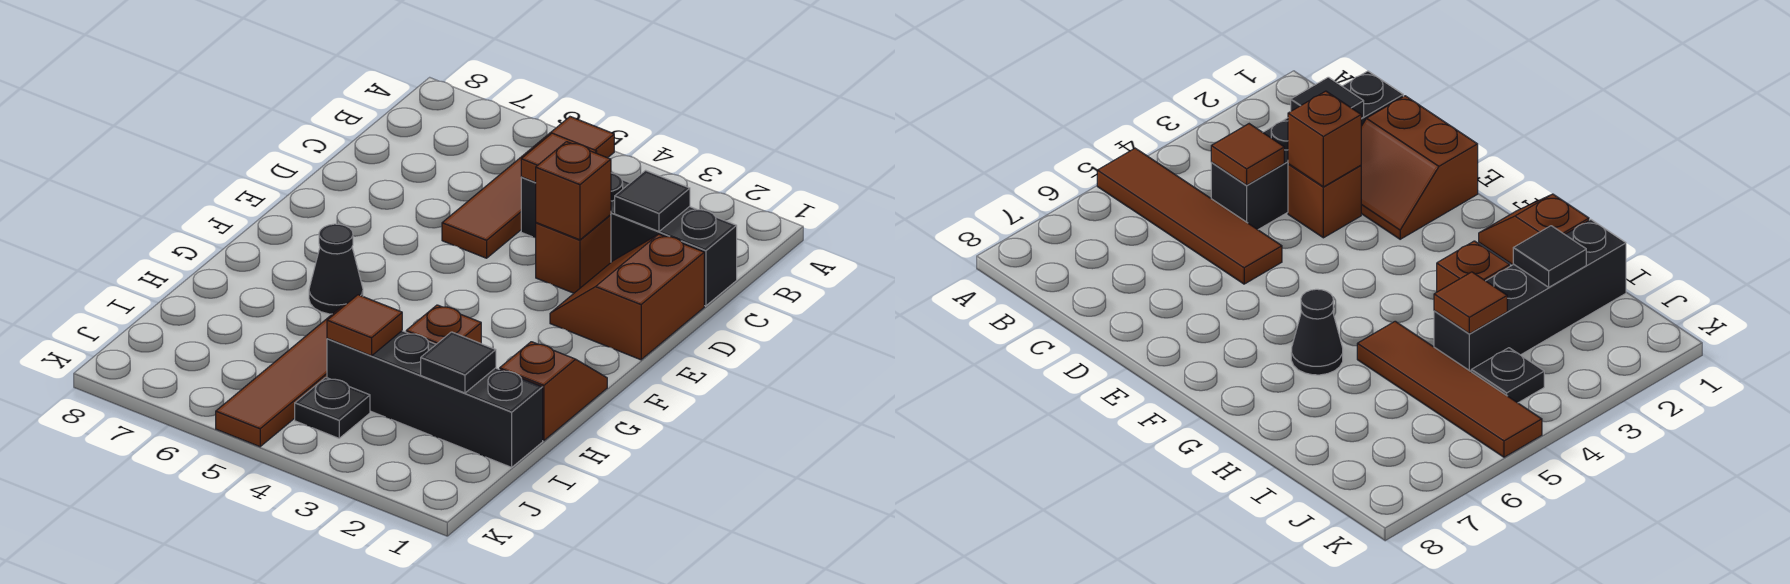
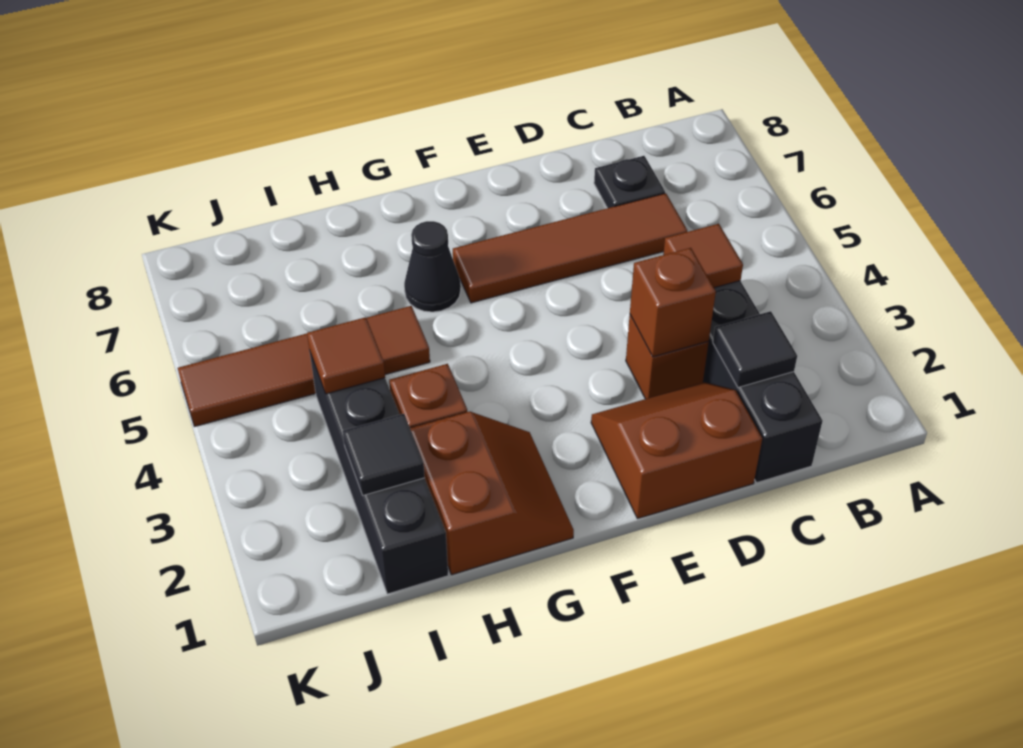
brown 1x4 tile [442,117,614,258] -> brown 1x4 tile moved to [453,193,687,303]
brown 1x2 slope [500,342,607,440] -> brown 2x2 slope [410,412,574,575]
black 1x1 plate [295,377,370,438] -> black 1x1 plate moved to [594,156,665,208]

